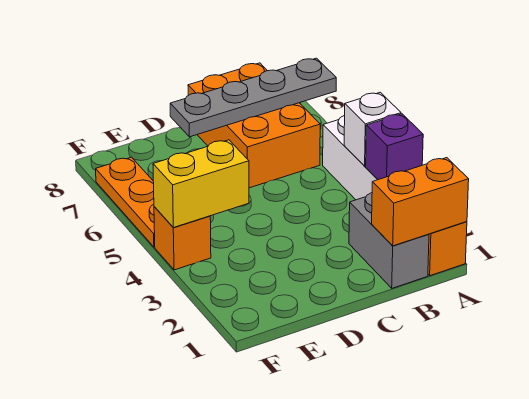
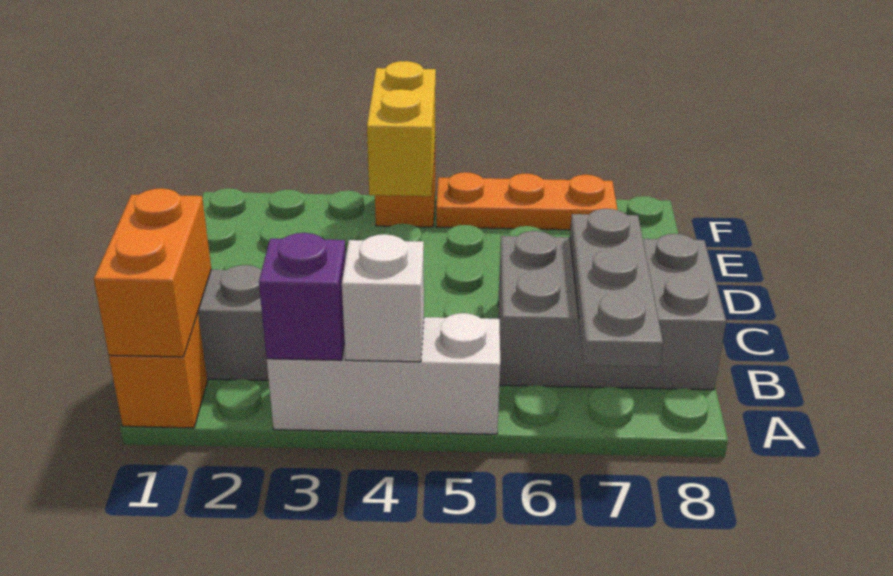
grey 1x4 plate [170,58,336,137] -> grey 1x3 plate [570,209,663,367]
orange 2x3 brick [188,63,320,188] -> grey 2x3 brick [498,231,726,390]

